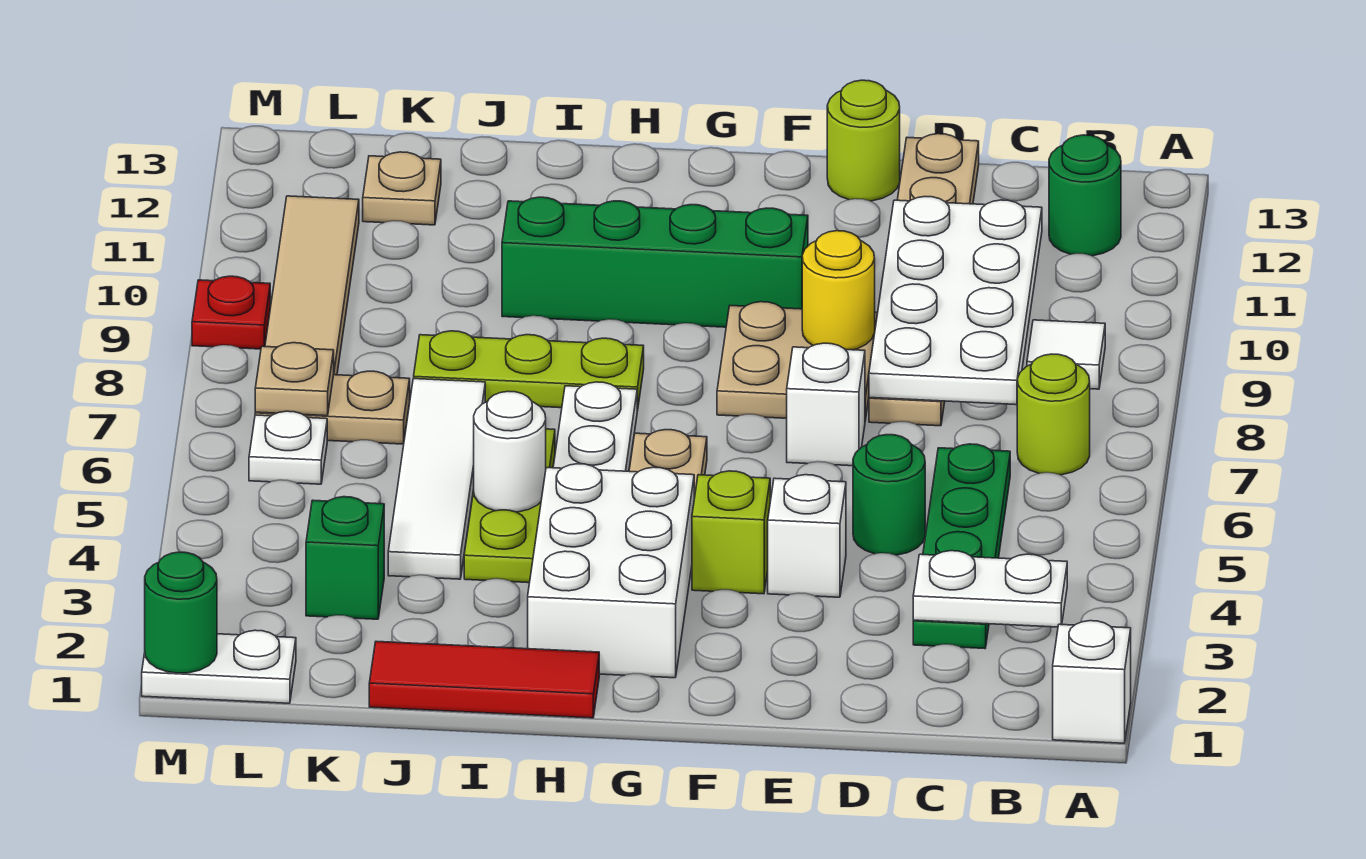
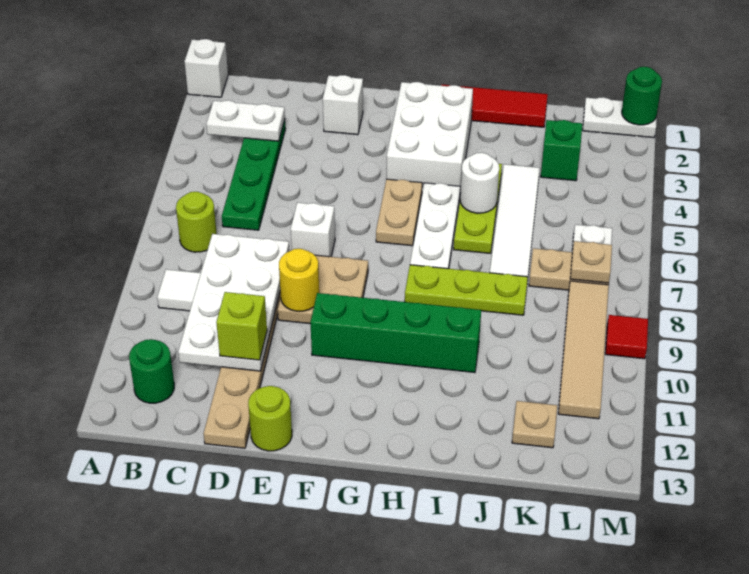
green 1x1 round brick [853,435,925,555] -> none
white 1x1 brick [768,475,846,597] -> white 1x1 brick moved to [323,75,363,135]
lime 1x1 brick [692,471,770,594] -> lime 1x1 brick moved to [216,292,267,360]
red 1x1 plate [192,276,270,349] -> red 1x1 tile [605,315,648,359]

